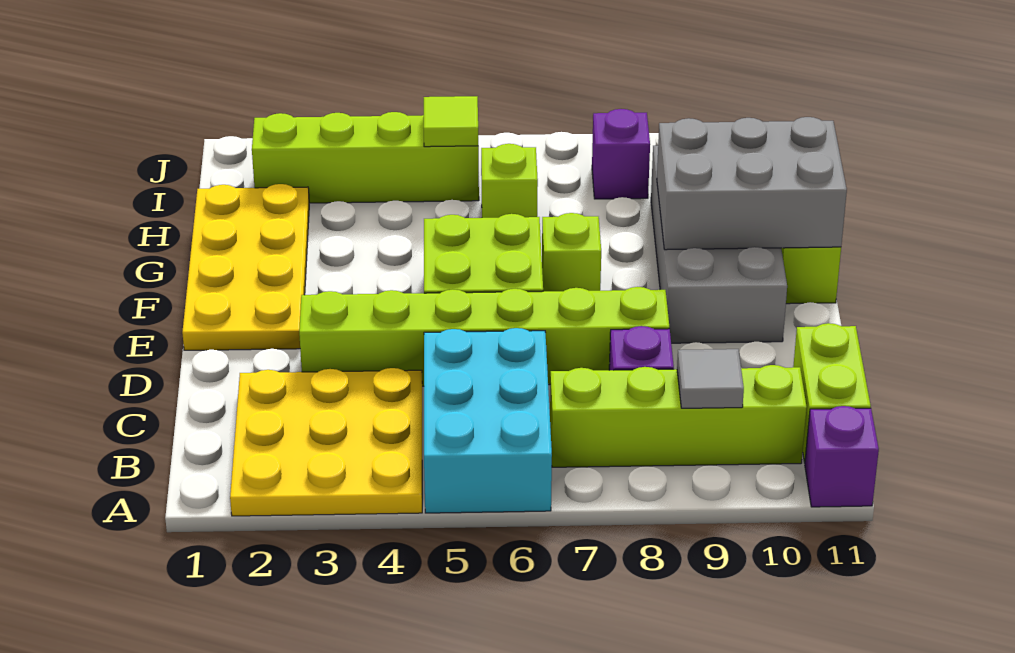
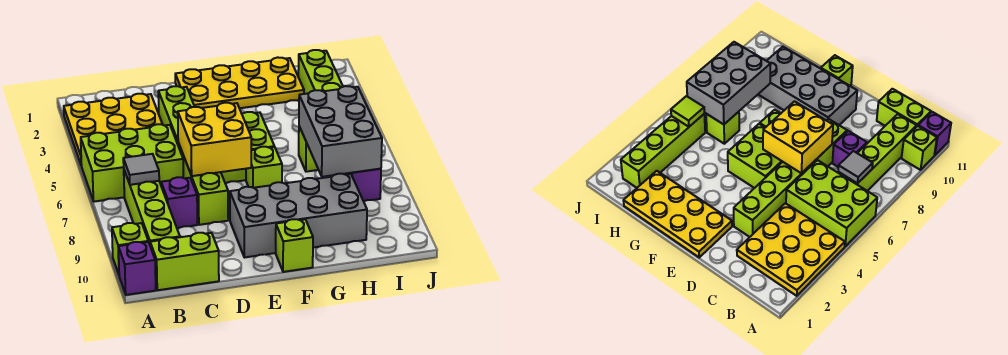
cyan 2x3 brick [424,328,552,513] -> lime 2x3 brick [81,124,183,202]
none -> lime 1x1 brick [112,223,148,274]
grey 1x1 tile [677,349,744,408] -> grey 1x1 tile moved to [123,154,159,185]
none -> yellow 2x2 brick [178,103,251,176]
grey 2x3 brick [657,117,847,250] -> grey 2x3 brick moved to [299,86,382,177]

